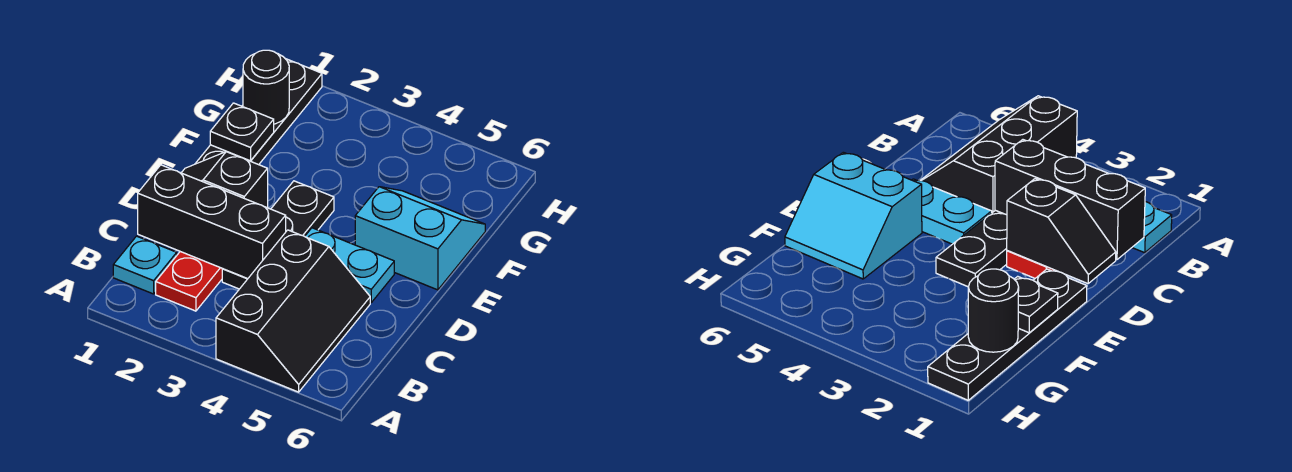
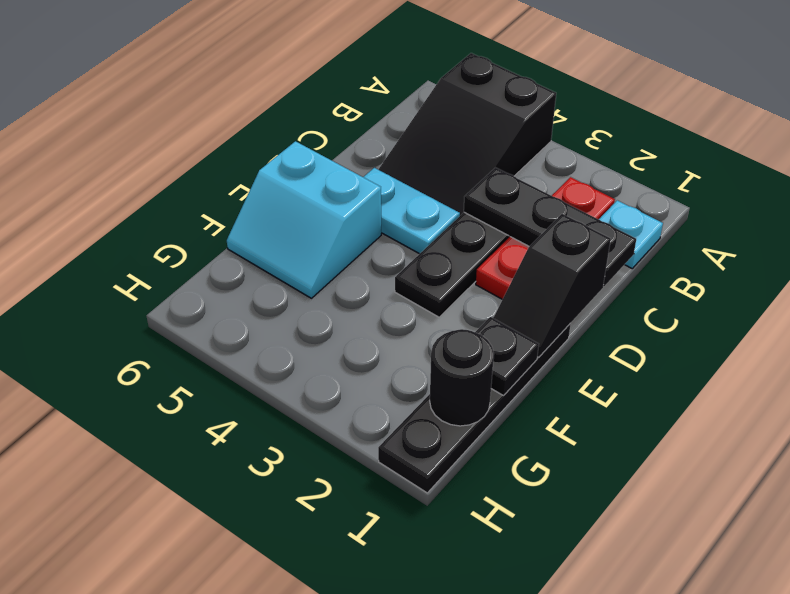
black 2x3 slope [216,230,370,392] -> black 2x3 slope turned to [378,53,556,216]
black 1x3 brick [138,165,286,279] -> black 1x3 plate [464,167,636,286]
black 1x2 slope [182,152,268,208] -> black 1x2 slope turned to [494,214,611,357]

